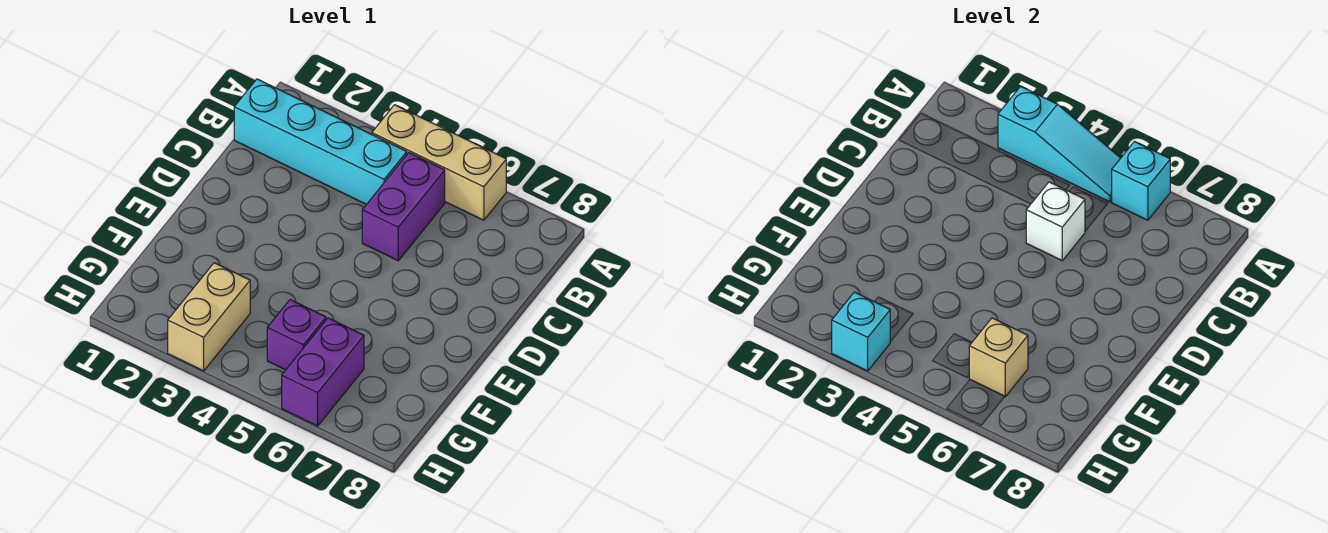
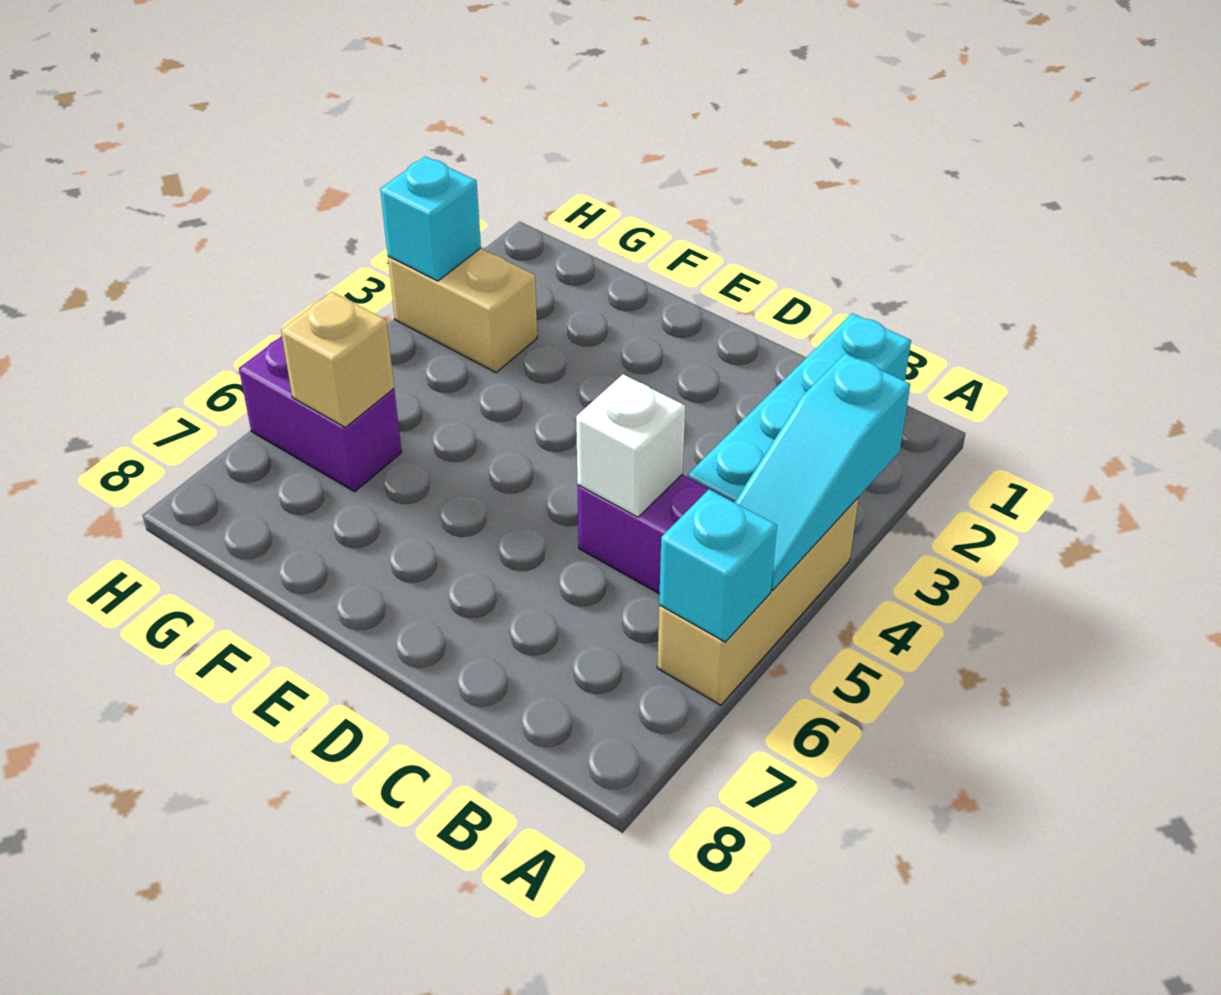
purple 1x1 brick [267,300,326,370] -> none

